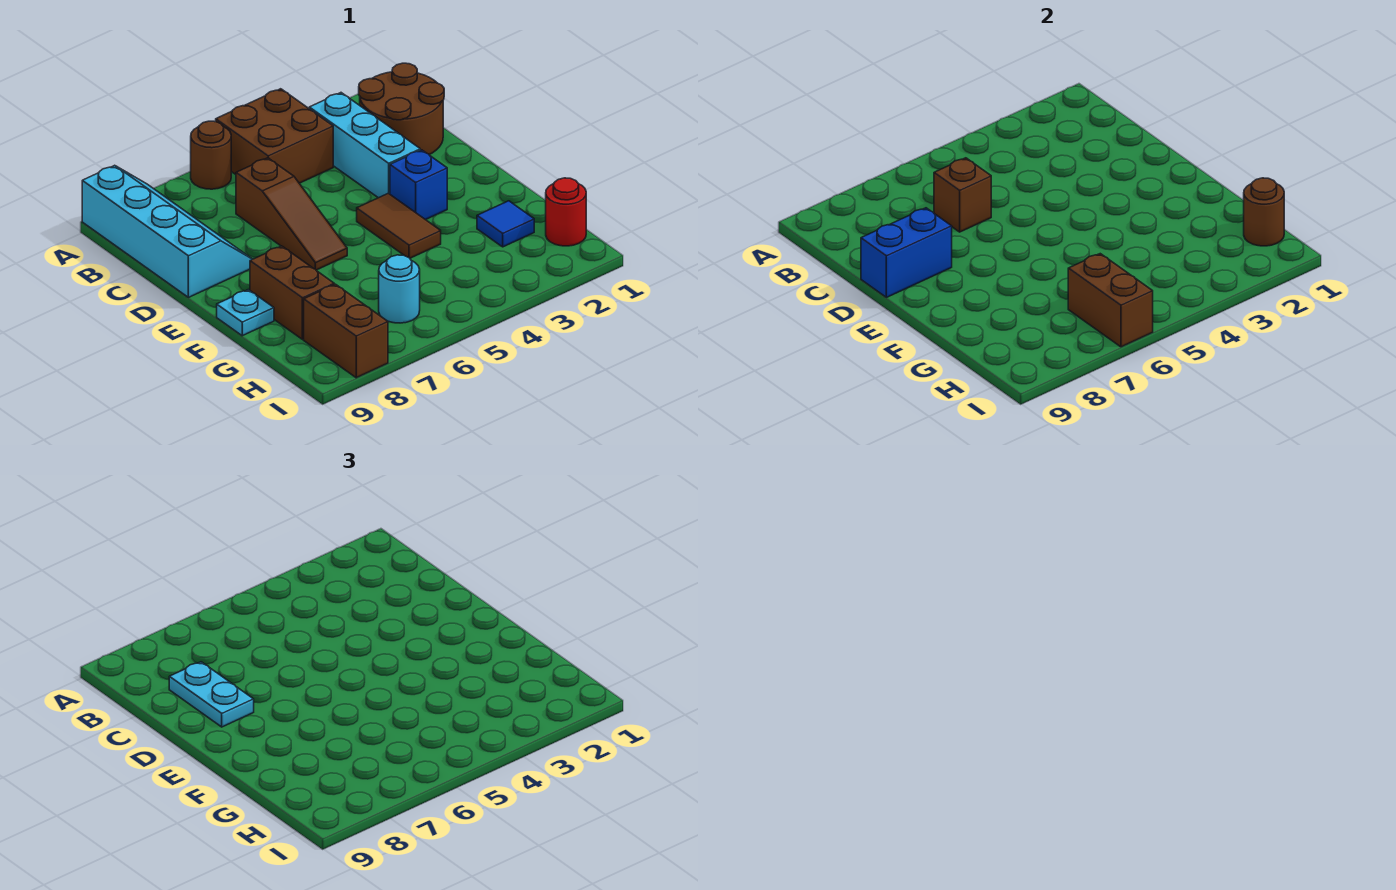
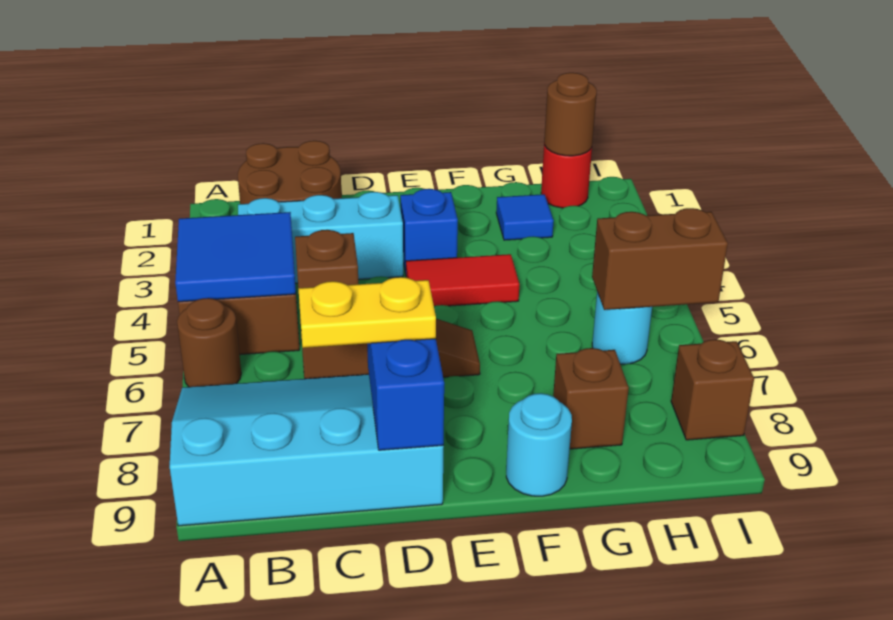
none -> blue 2x2 tile [175,212,296,302]
cyan 2x4 slope [82,165,252,297] -> cyan 3x4 slope [170,374,444,526]
cyan 1x2 plate [169,662,254,727] -> yellow 1x2 plate [298,277,436,348]
brown 1x2 tile [357,193,441,258] -> red 1x2 tile [406,254,519,306]
brown 1x2 brick [250,246,334,339] -> brown 1x1 brick [553,348,629,449]
cyan 1x1 plate [217,290,274,336] -> cyan 1x1 round brick [506,393,572,496]
brown 1x2 brick [304,284,388,378] -> brown 1x1 brick [671,339,754,440]

